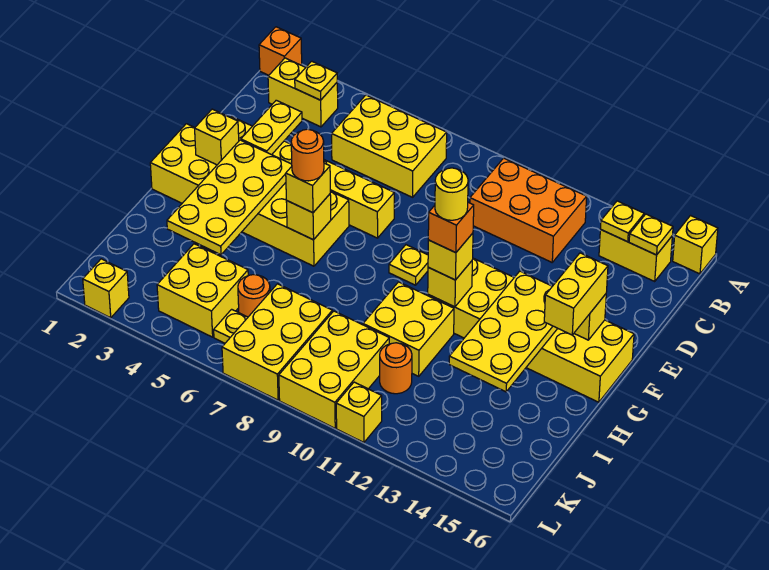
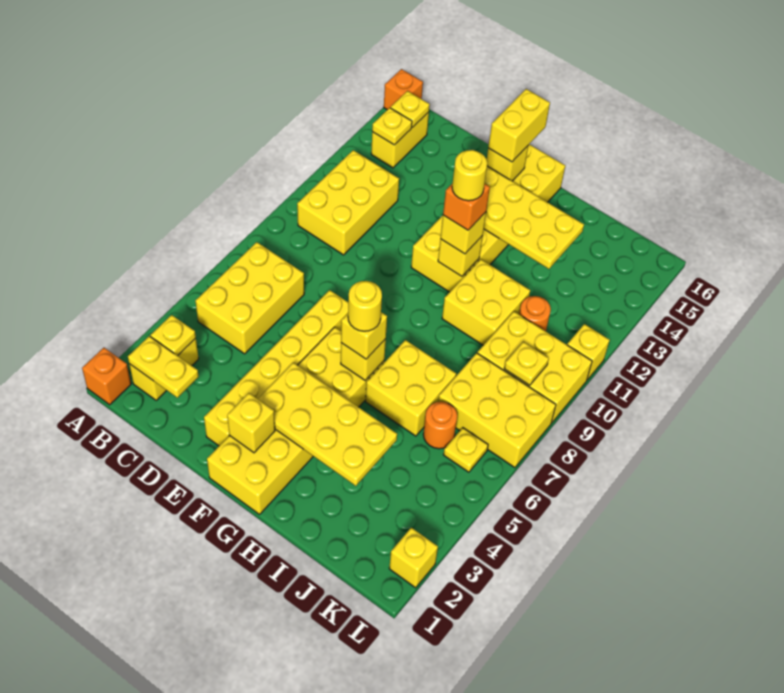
yellow 1x1 brick [673,216,718,274] -> orange 1x1 brick [384,69,423,110]
orange 2x3 brick [470,158,587,262] -> yellow 2x3 brick [297,150,399,255]
yellow 1x2 plate [241,100,302,155] -> yellow 1x2 plate moved to [128,336,199,398]
yellow 1x1 plate [389,245,428,285] -> yellow 1x1 plate moved to [504,342,549,385]
yellow 1x2 brick [544,253,608,335] -> yellow 1x2 brick turned to [488,89,550,162]
orange 1x1 round brick [291,129,324,181] -> yellow 1x1 round brick [348,281,382,331]
yellow 2x2 brick [157,244,248,337] -> yellow 2x2 brick moved to [366,340,456,436]

